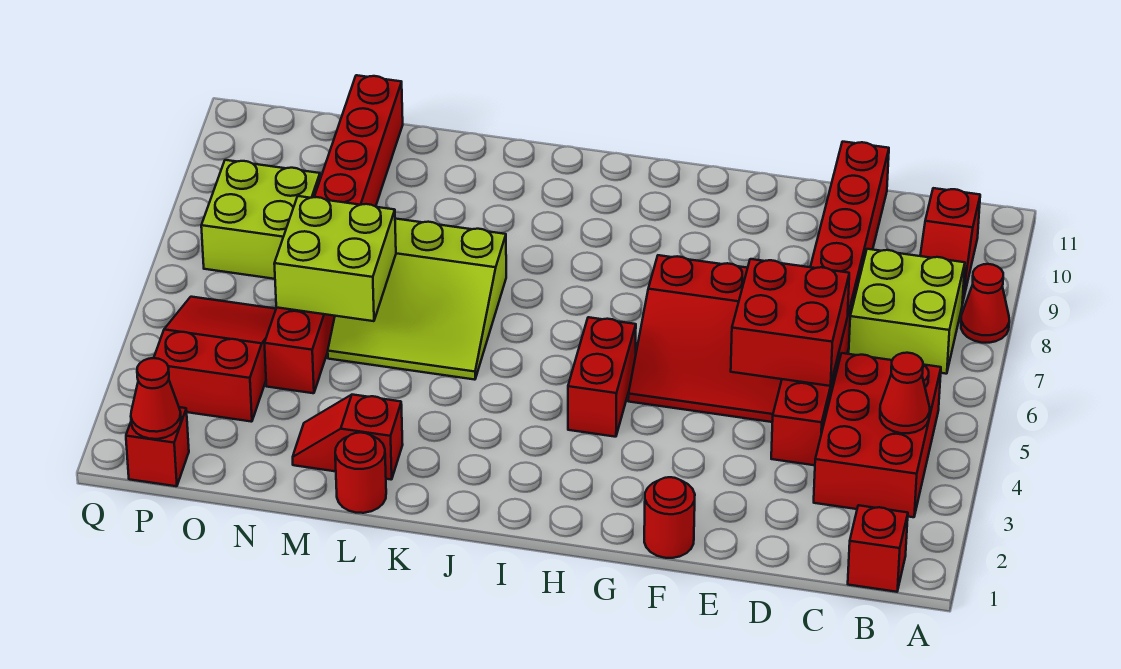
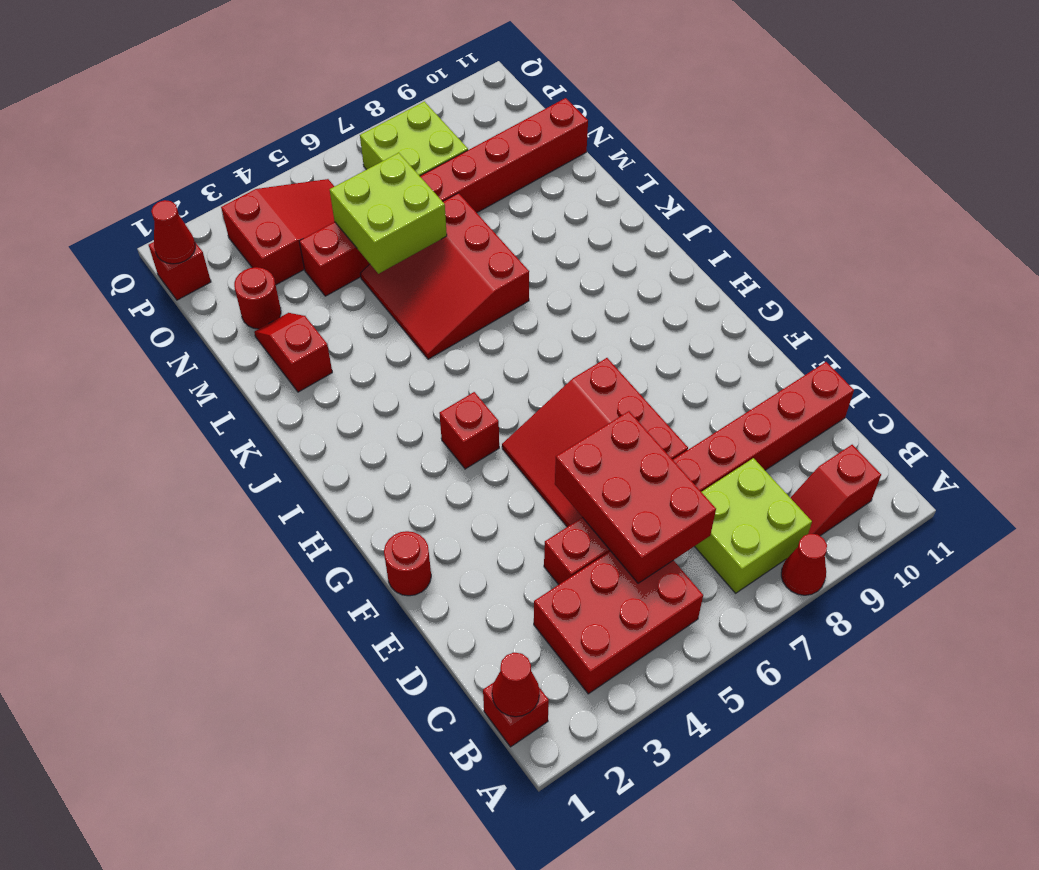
red 1x1 cone [880,353,930,433] -> red 1x1 cone moved to [492,653,540,717]
red 2x2 brick [731,259,849,386] -> red 2x3 brick [555,411,716,583]
red 1x2 brick [568,317,636,437] -> red 1x1 brick [439,392,499,469]
lime 3x3 slope [328,219,506,380] -> red 3x3 slope [360,193,529,359]
red 1x1 round brick [335,432,386,513] -> red 1x1 round brick moved to [234,267,281,329]

